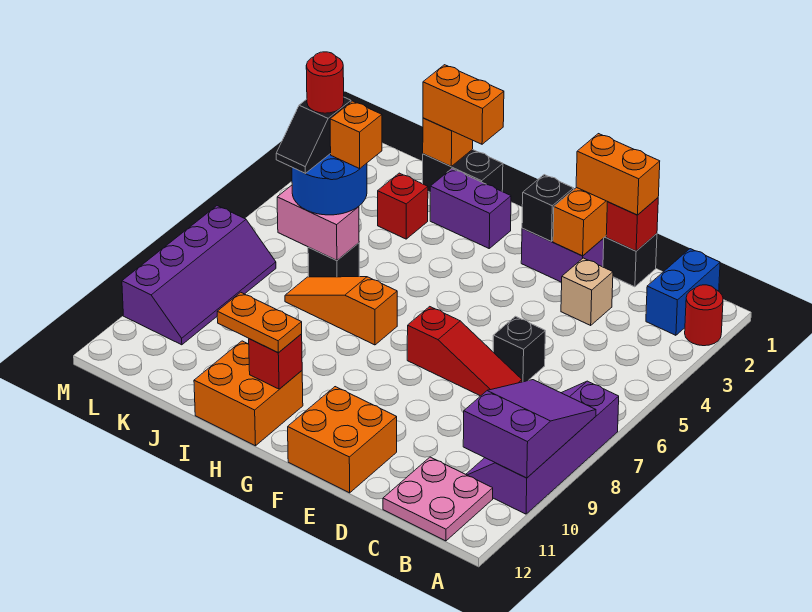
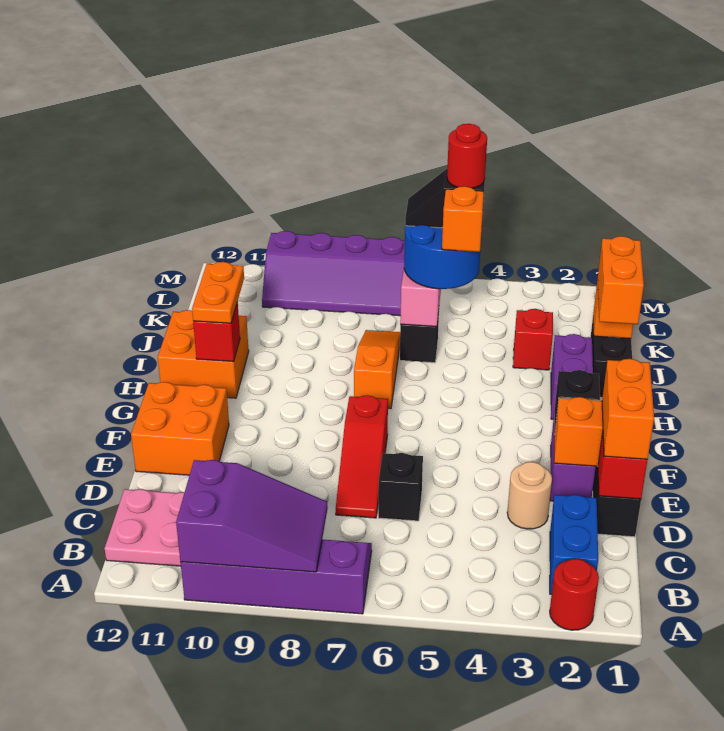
blue 1x2 brick [646,249,720,335] -> blue 1x2 brick turned to [550,495,598,594]
tan 1x1 brick [561,258,613,325] -> tan 1x1 round brick [507,462,552,529]

